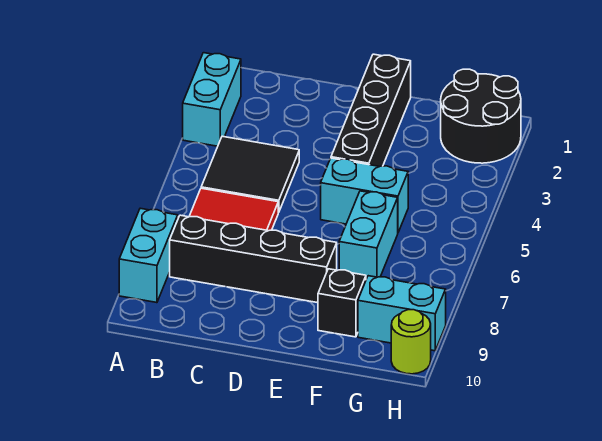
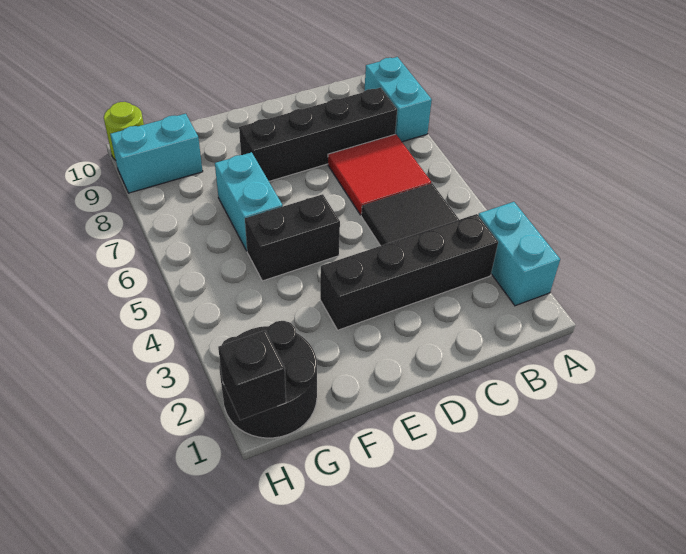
black 1x4 brick [331,54,411,167] -> black 1x4 brick turned to [320,214,498,330]
cyan 1x2 brick [321,158,408,232] -> black 1x2 brick [245,194,340,281]
black 1x1 brick [318,269,366,337] -> black 1x1 brick moved to [218,331,286,420]

